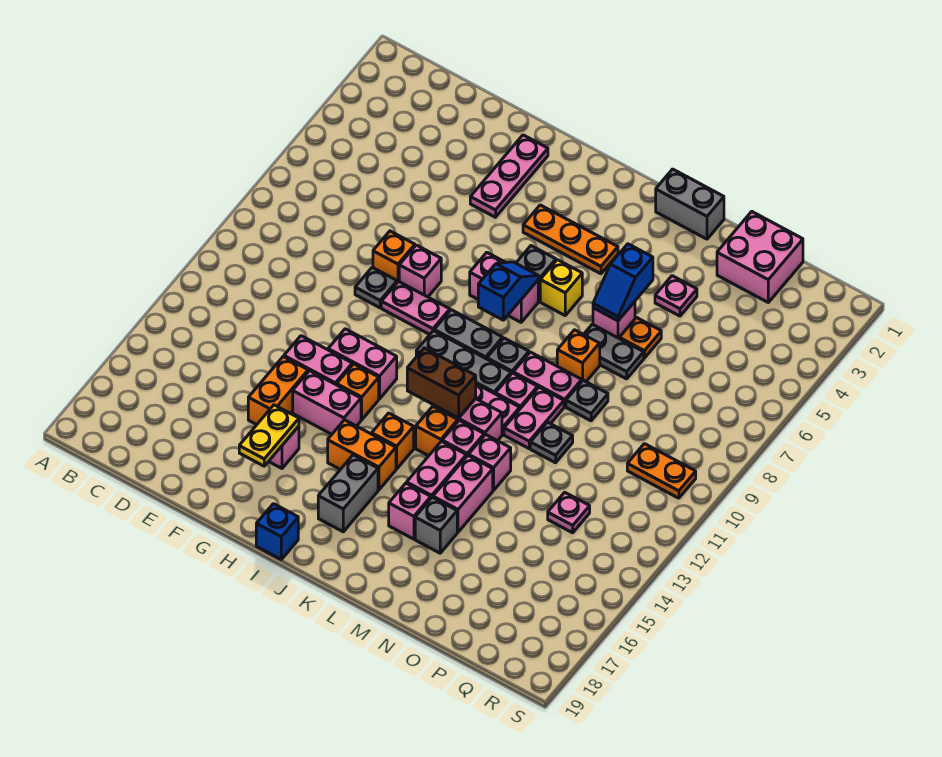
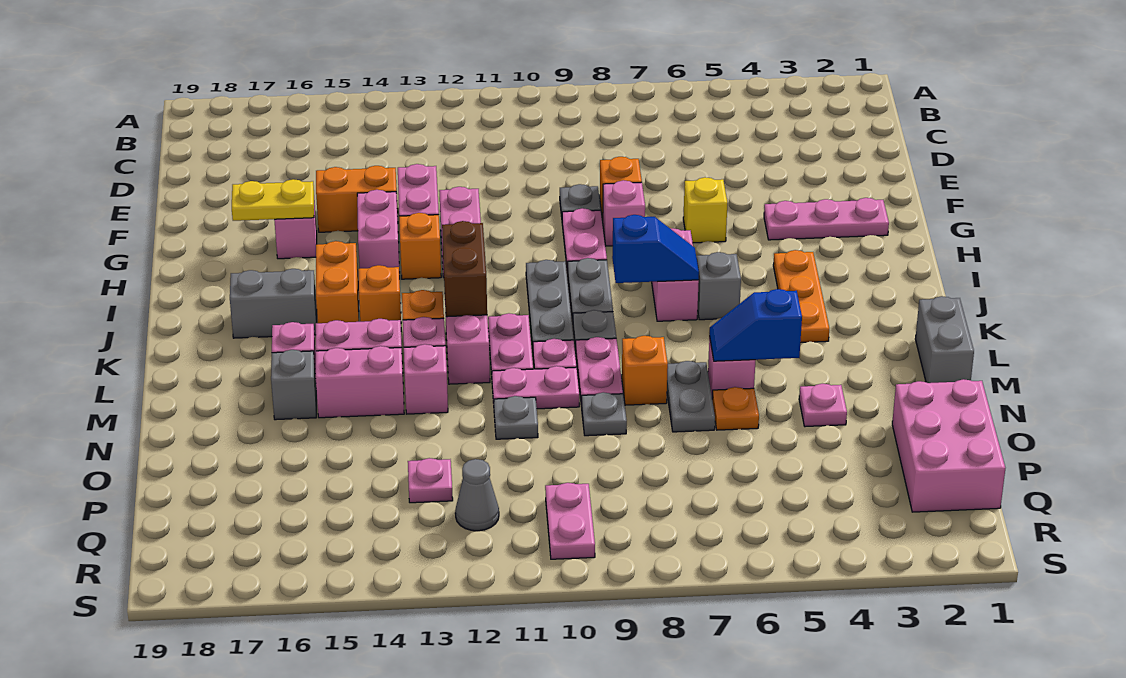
blue 1x1 brick [256,504,298,559] -> none
yellow 1x1 brick [540,260,582,315] -> yellow 1x1 brick moved to [683,177,727,243]
pink 2x2 brick [717,212,803,302] -> pink 2x3 brick [892,379,1005,512]
orange 1x2 plate [627,444,696,498] -> pink 1x2 plate [545,483,595,559]
none -> grey 1x1 cone [455,459,499,531]

